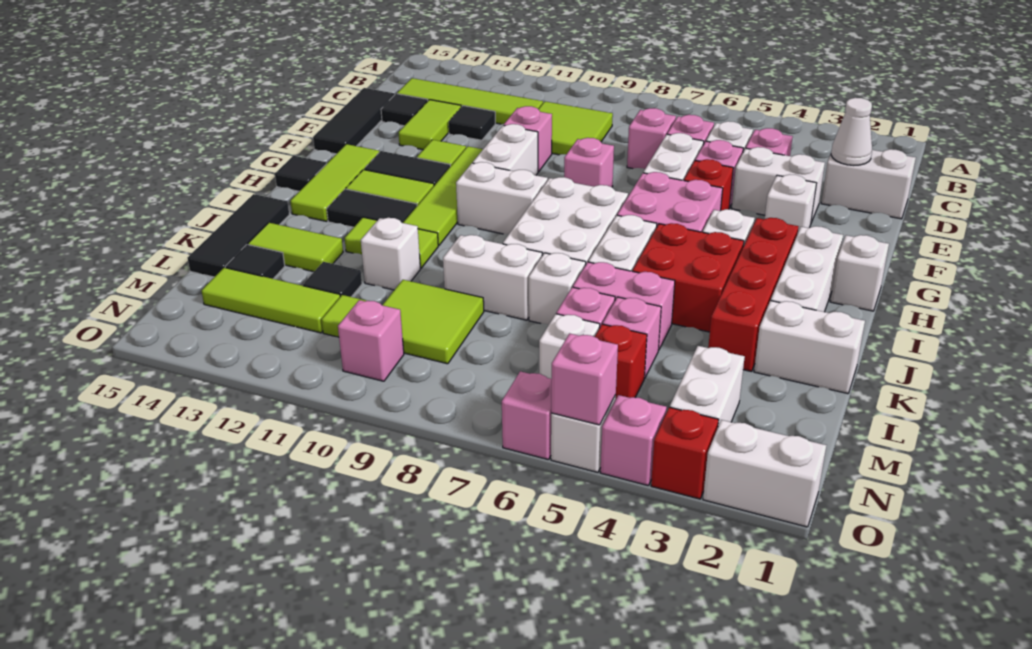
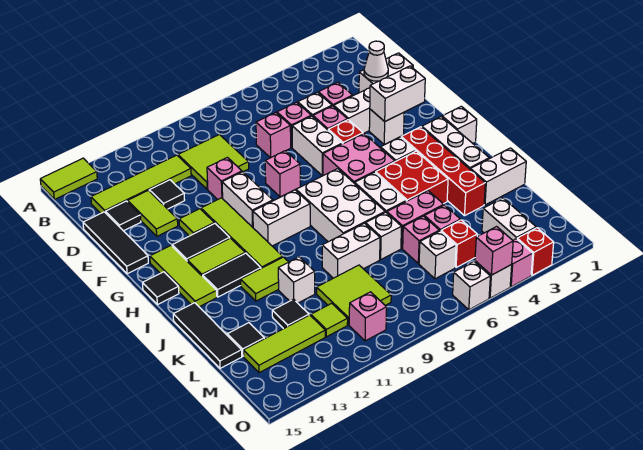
lime 1x2 tile [248,223,343,272] -> lime 1x2 tile moved to [40,158,97,200]
white 1x2 brick [703,420,826,527] -> white 1x2 brick moved to [370,66,425,122]
pink 1x1 brick [502,371,552,460] -> white 1x1 brick [453,262,490,310]

